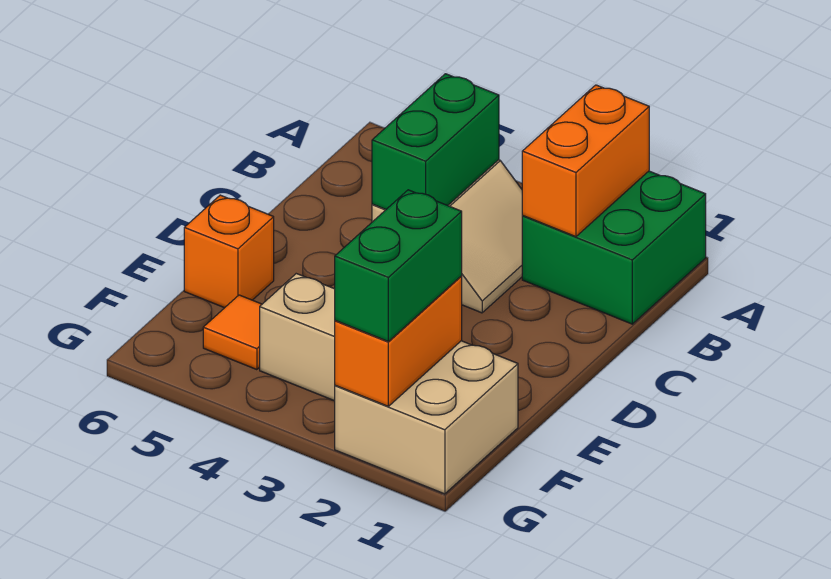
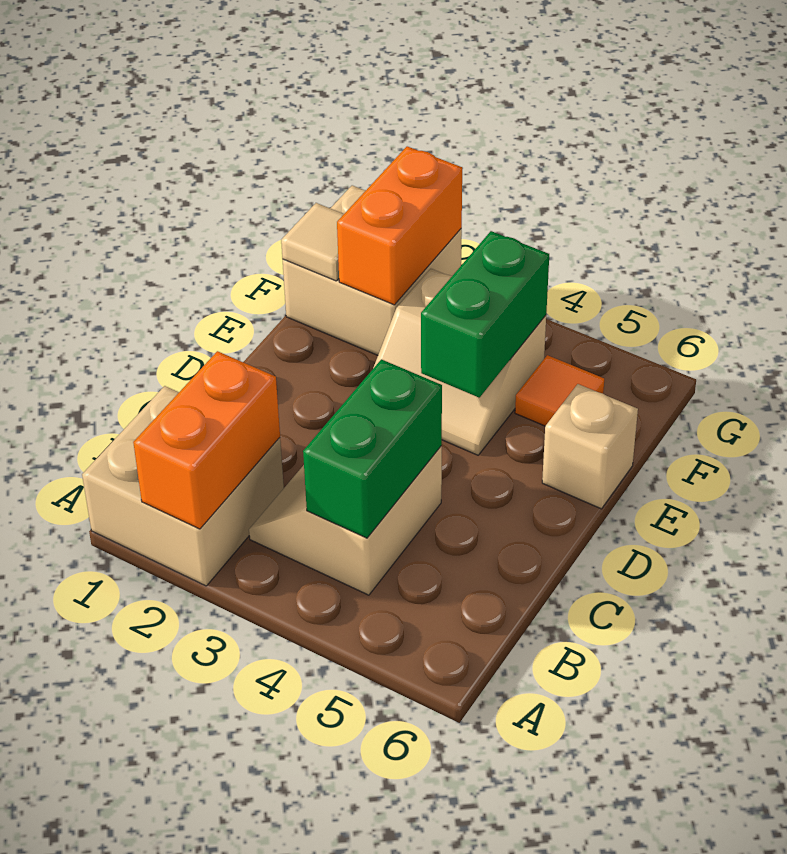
green 2x2 brick [522,171,706,324] -> tan 2x2 brick [82,386,284,586]
orange 1x1 brick [184,195,274,308] -> tan 1x1 brick [542,384,638,509]
none -> tan 1x1 tile [281,203,344,281]
green 1x2 brick [335,190,462,341] -> green 1x2 brick moved to [421,231,549,398]

